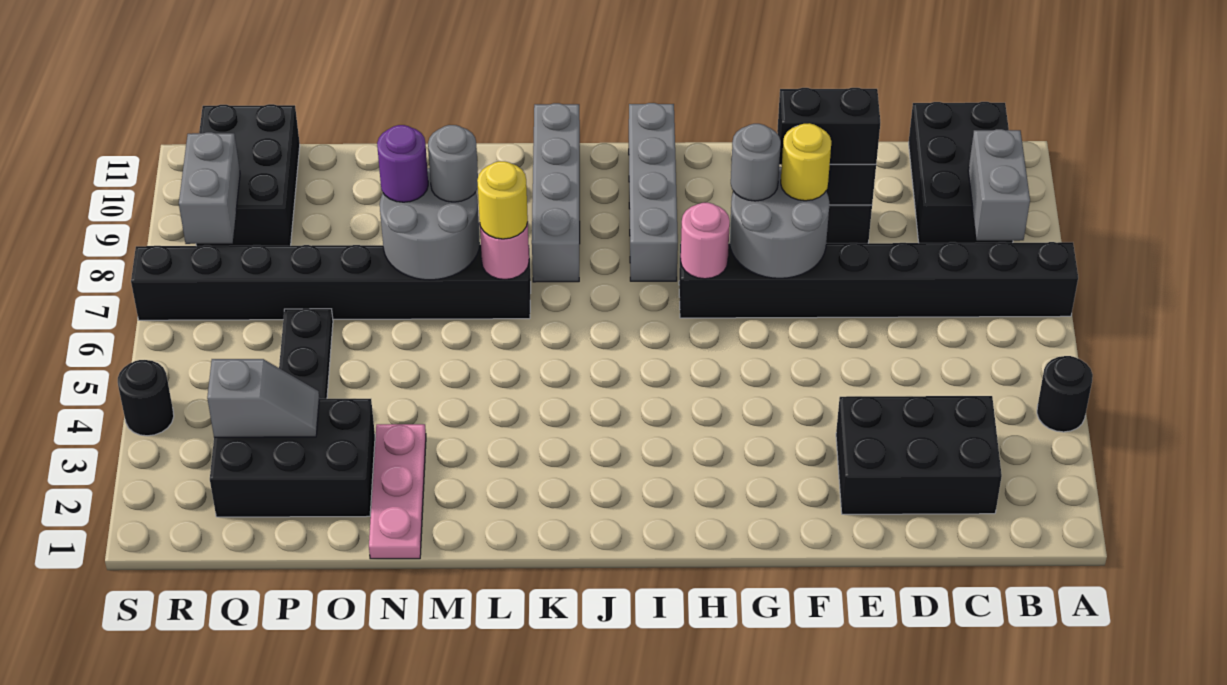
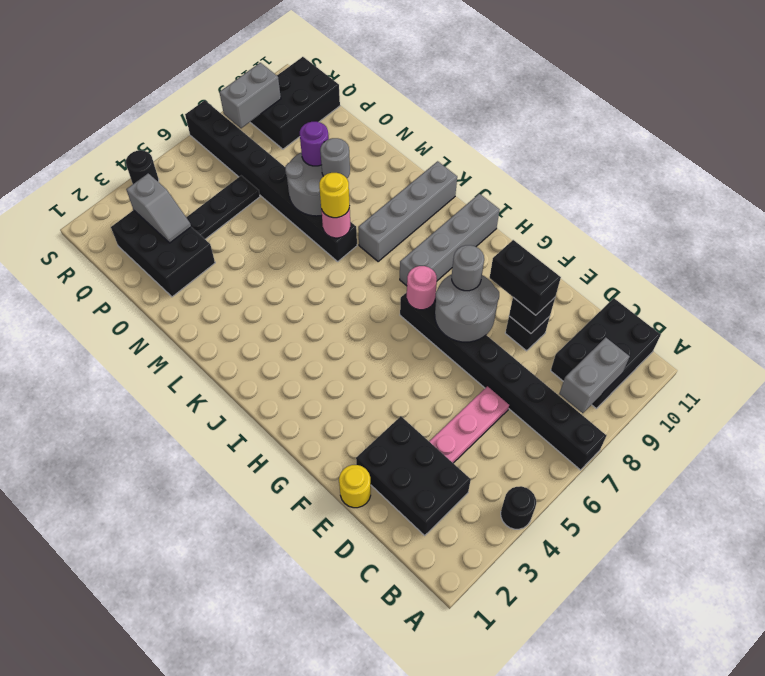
yellow 1x1 round brick [781,123,831,201] -> yellow 1x1 round brick moved to [339,465,371,508]
pink 1x3 plate [369,424,426,559] -> pink 1x3 plate moved to [429,386,509,463]

